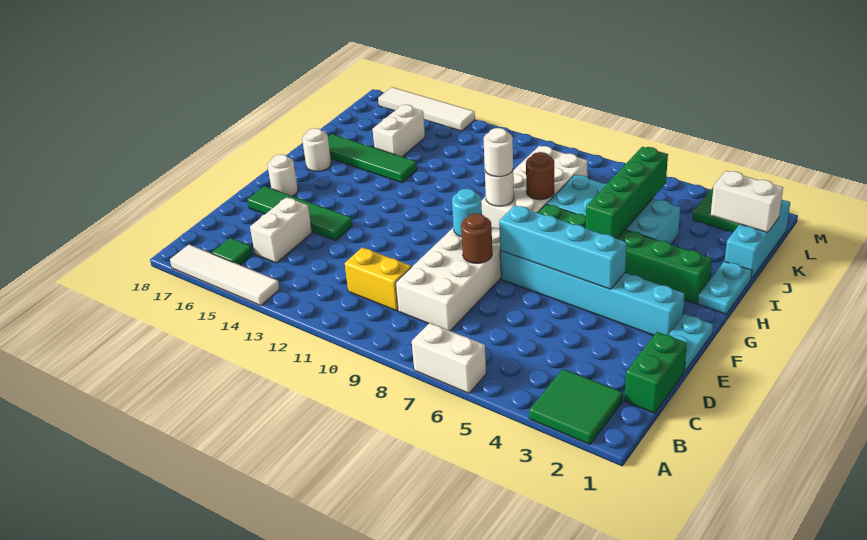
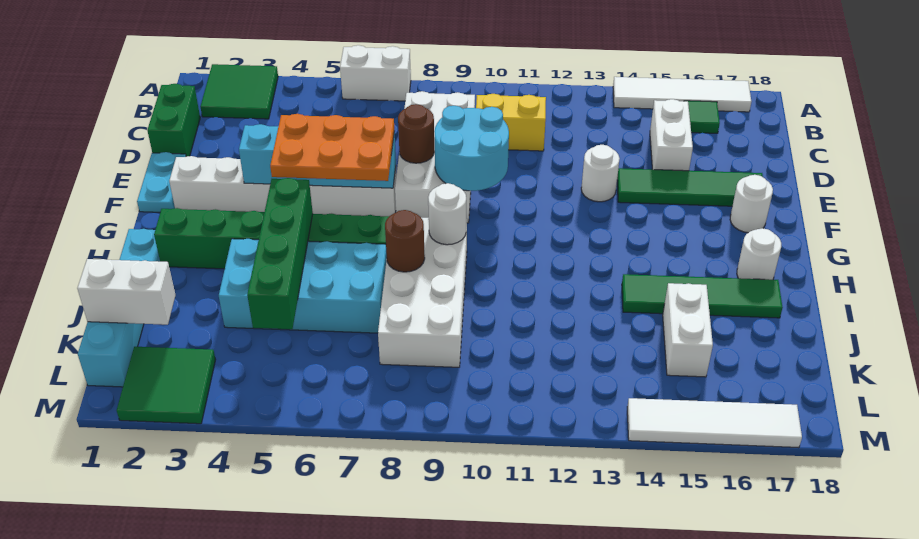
cyan 1x6 brick [500,251,685,335] -> white 1x6 brick [169,156,397,216]
none -> orange 2x3 plate [270,114,394,181]
cyan 1x1 round brick [452,189,482,237] -> cyan 2x2 round brick [434,106,509,191]
white 1x1 round brick [484,128,513,177] -> white 1x1 round brick moved to [581,145,620,202]

